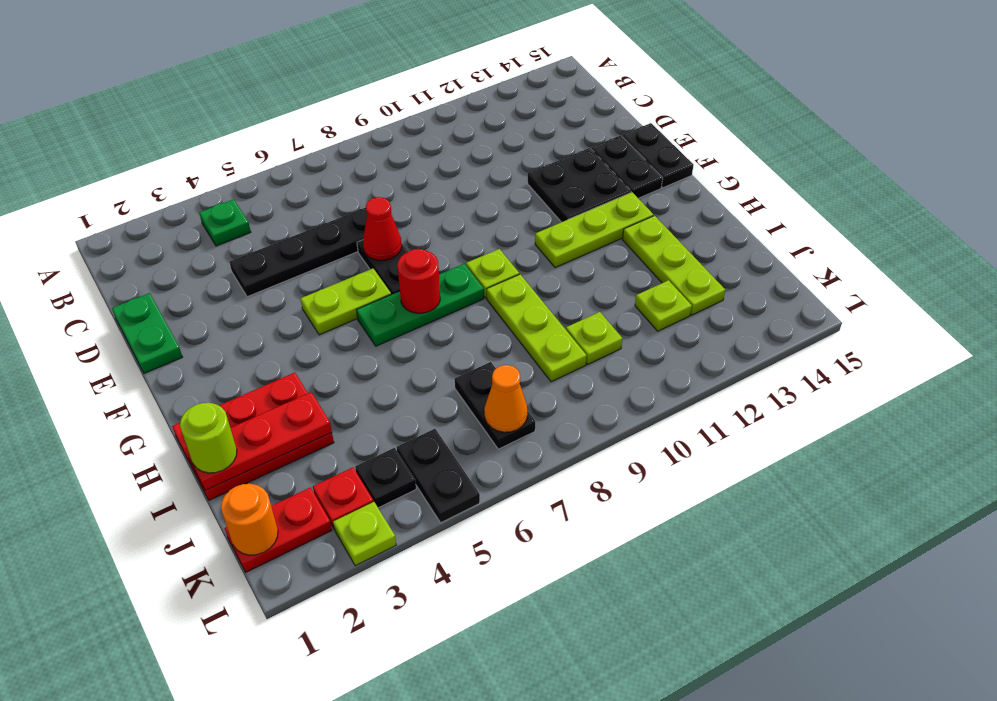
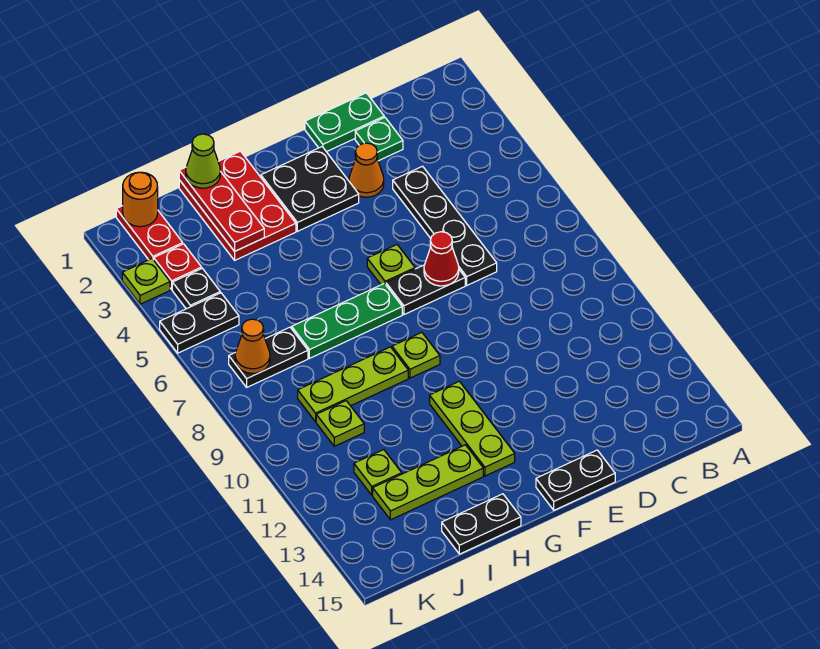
green 1x1 plate [199,199,251,246] -> green 1x1 plate moved to [355,117,403,161]
none -> orange 1x1 cone [349,143,384,197]
black 2x2 plate [528,148,631,222] -> black 2x2 plate moved to [261,147,359,231]
black 1x2 plate [591,135,663,198] -> black 1x2 plate moved to [442,494,521,554]
lime 1x2 plate [301,268,391,335] -> lime 1x1 plate [367,245,415,285]
green 1x3 plate [357,264,484,346] -> green 1x3 plate turned to [292,283,402,358]
red 1x1 round brick [398,249,440,313] -> none
lime 1x1 round brick [180,403,237,473] -> lime 1x1 cone [186,134,220,188]

